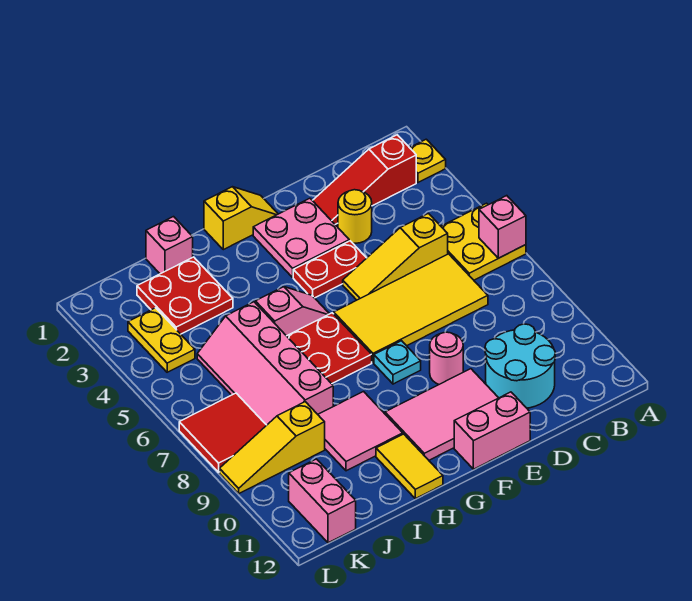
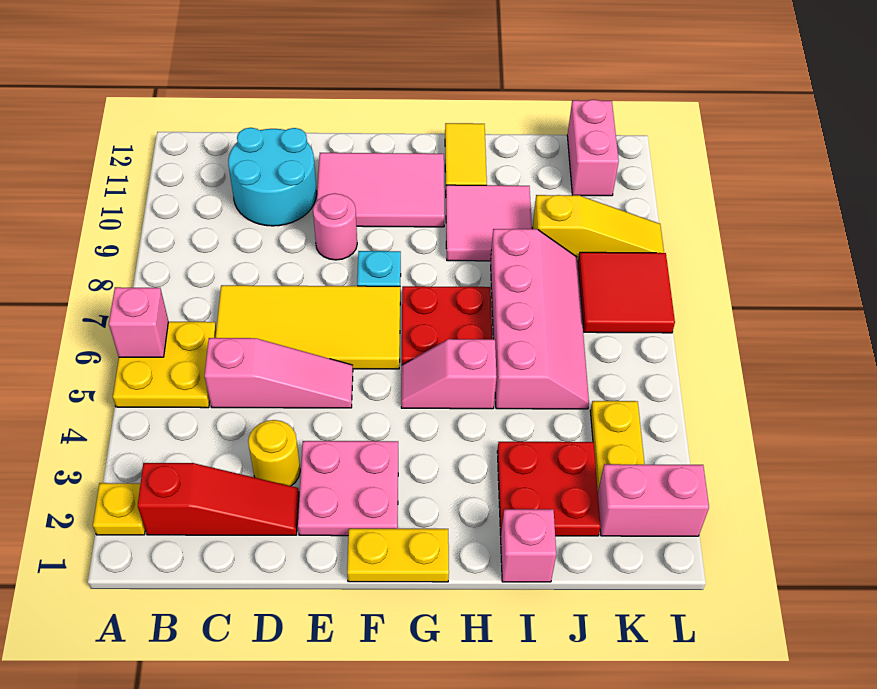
yellow 1x3 slope [343,213,448,300] -> pink 1x3 slope [204,338,353,408]
red 1x2 plate [293,241,366,298] -> none
pink 1x2 brick [454,392,530,469] -> pink 1x2 brick moved to [598,464,709,536]
yellow 1x2 slope [204,187,278,250] -> yellow 1x2 plate [347,528,449,582]

